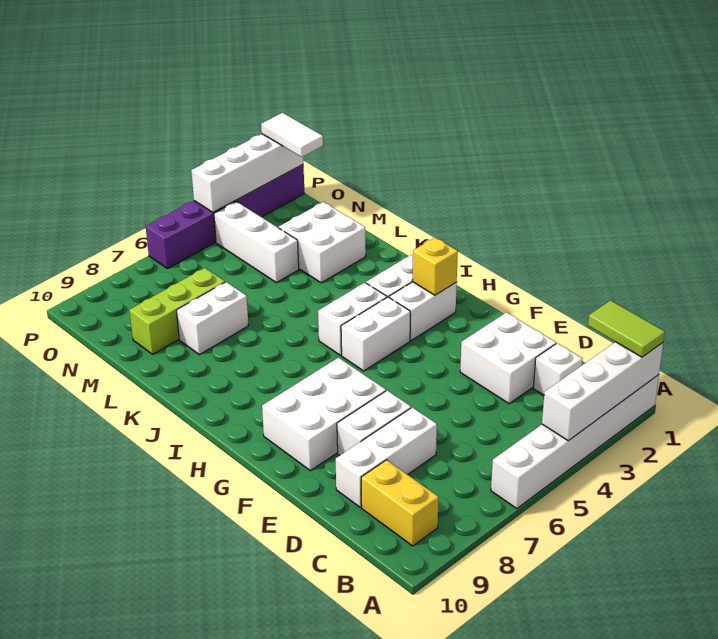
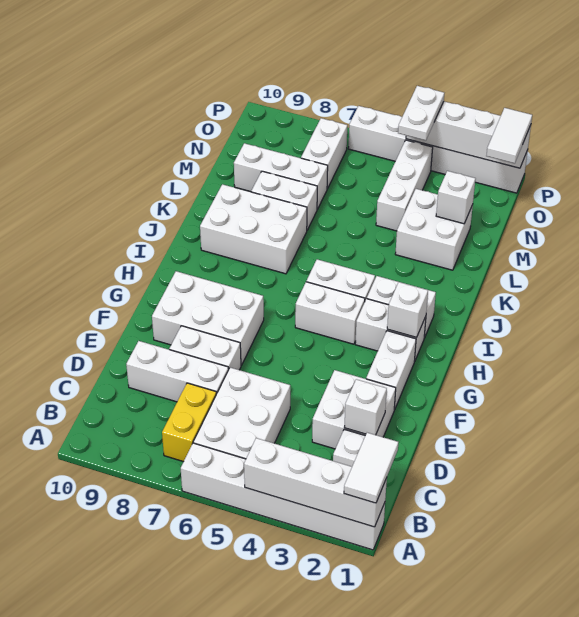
lime 1x2 tile [588,300,665,357] -> white 1x2 tile [344,433,398,503]
none -> white 2x3 brick [193,368,290,459]
yellow 1x2 brick [361,460,439,546] -> yellow 1x2 brick moved to [162,383,216,462]
none -> white 1x1 brick [344,379,387,435]
none -> white 1x2 brick [366,331,416,410]
yellow 1x1 brick [412,238,458,295] -> white 1x1 brick [387,282,428,337]
none -> white 2x3 brick [200,184,307,274]
none -> white 1x1 brick [436,171,475,224]
lime 1x3 brick [129,268,225,354] -> white 1x3 brick [234,143,328,209]
none -> white 1x2 brick [301,118,347,189]
none -> white 1x2 plate [398,86,444,140]
purple 1x6 brick [146,165,304,268] -> white 1x6 brick [348,106,528,193]

